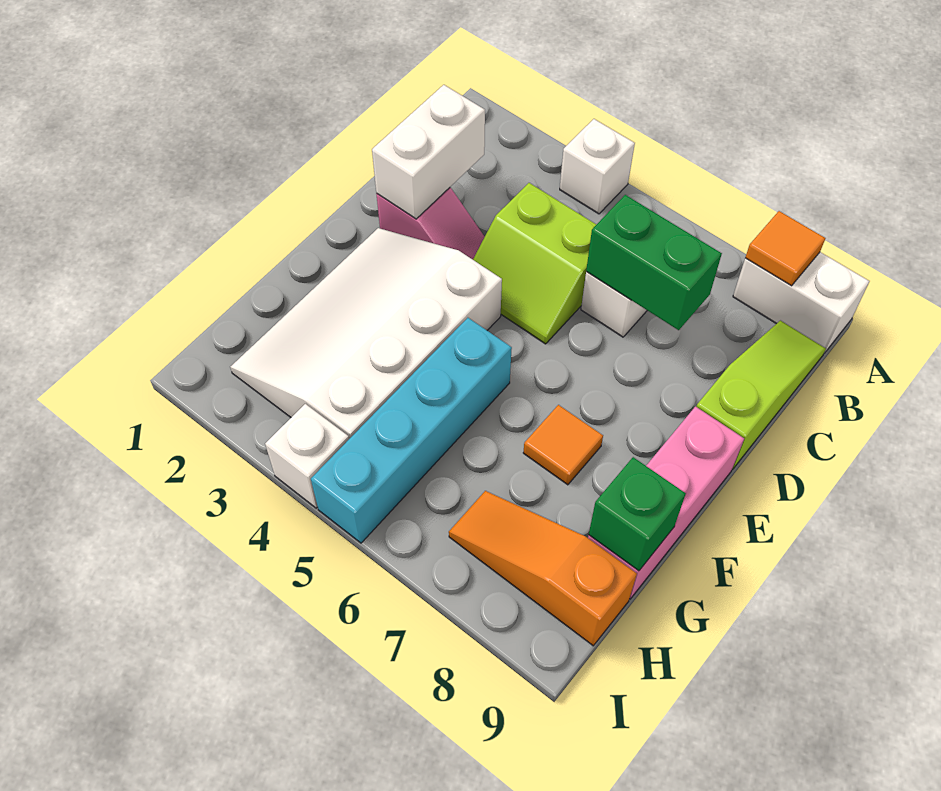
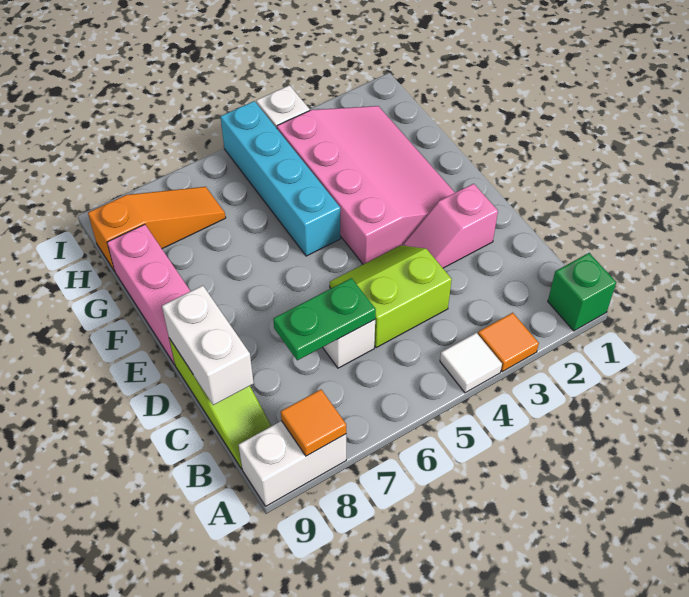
white 1x1 brick [560,119,635,214] -> white 1x1 tile [440,333,502,393]
white 1x2 brick [372,85,485,219] -> white 1x2 brick moved to [162,286,254,405]
green 1x2 brick [586,195,722,330] -> green 1x2 plate [273,278,376,360]
white 3x4 slope [230,228,502,439] -> pink 3x4 slope [277,106,455,264]
orange 1x1 tile [523,405,603,485] -> orange 1x1 tile moved to [478,313,539,372]
green 1x1 brick [589,457,686,571] -> green 1x1 brick moved to [548,253,616,331]

